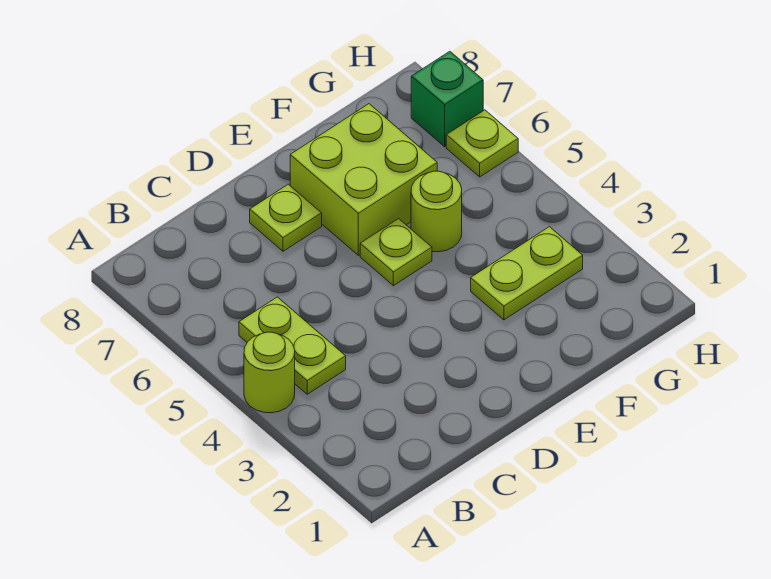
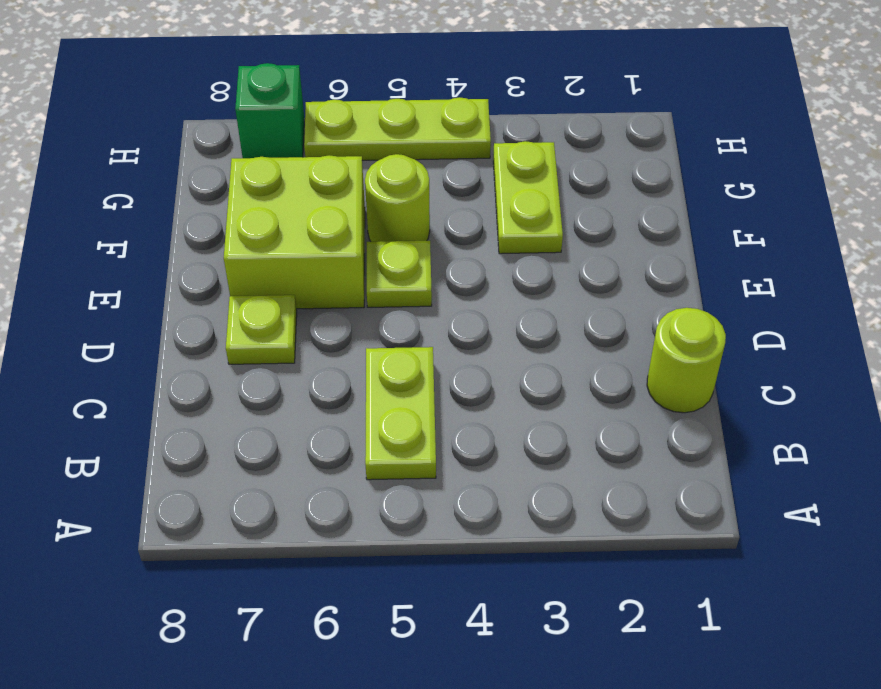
lime 1x1 round brick [244,332,295,413] -> lime 1x1 round brick moved to [647,308,726,413]
lime 1x2 plate [239,297,346,394] -> lime 1x2 plate turned to [365,347,436,480]
lime 1x1 plate [446,110,518,177] -> lime 1x3 plate [304,97,491,160]

